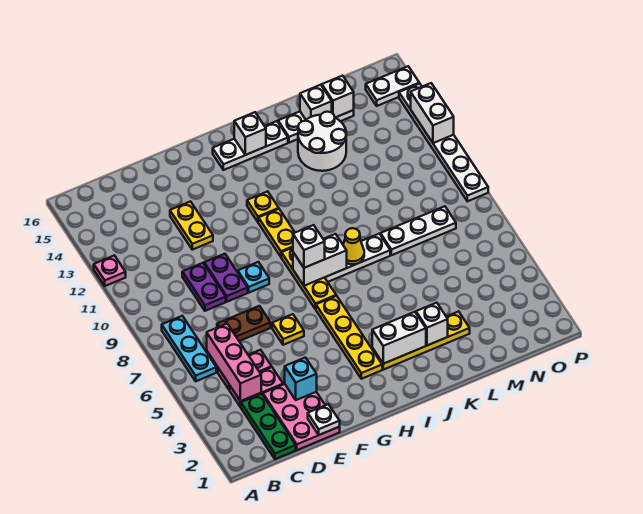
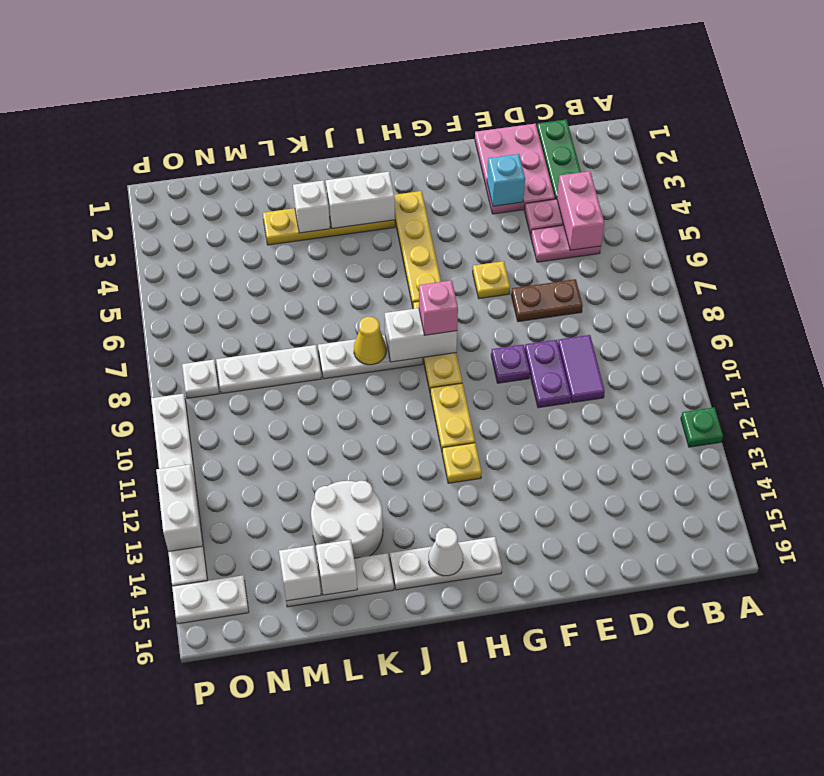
pink 1x1 plate [94,255,126,286] -> green 1x1 plate [681,407,723,447]
cyan 1x3 plate [162,316,216,381] -> none
pink 1x3 brick [207,324,261,401] -> pink 1x2 brick [557,171,604,250]
purple 1x2 plate [182,263,226,311] -> purple 1x2 tile [558,335,605,403]
white 1x1 plate [308,404,340,435] -> white 1x1 plate moved to [182,360,219,399]
yellow 1x2 plate [170,202,213,250] -> none
cyan 1x1 plate [238,262,269,293] -> purple 1x1 plate [491,345,530,383]
white 1x1 brick [293,225,325,268] -> pink 1x1 brick [419,280,458,335]
white 1x1 brick [234,112,266,155] -> white 1x1 cone [429,528,463,576]

